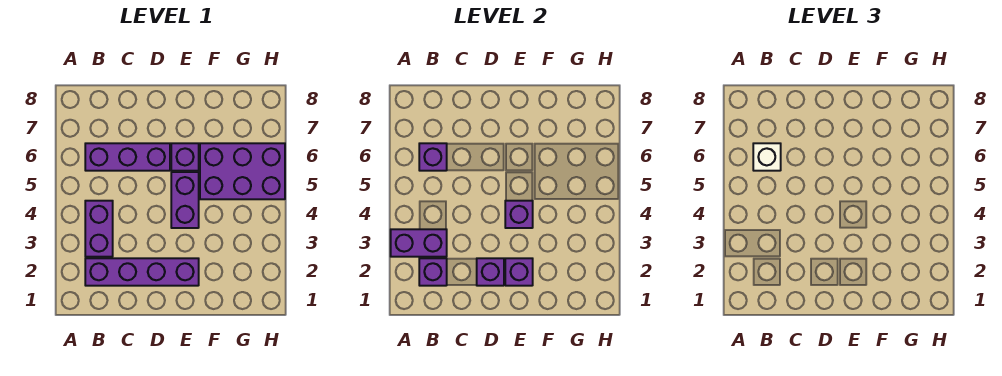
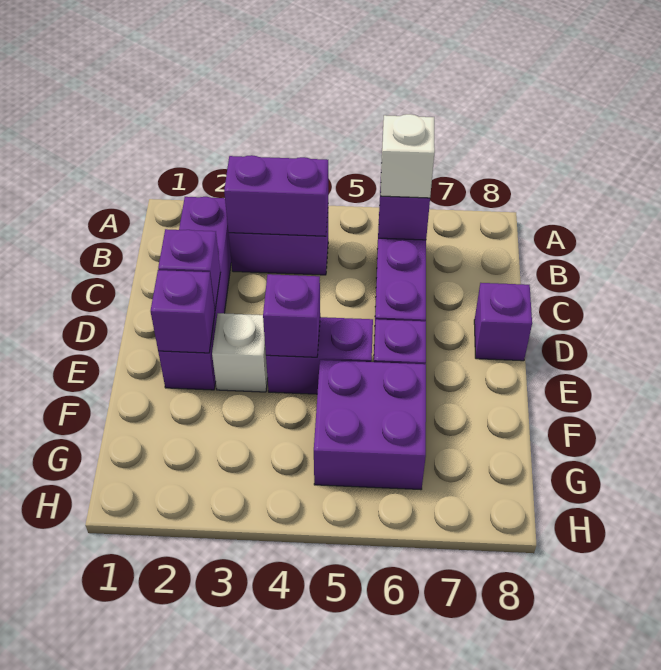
purple 1x2 brick [391,229,447,257] -> purple 1x2 brick turned to [224,155,328,236]
purple 1x1 brick [419,258,447,286] -> purple 1x1 brick moved to [474,283,532,361]
none -> white 1x1 brick [212,313,267,392]
purple 2x3 brick [200,143,285,199] -> purple 2x2 brick [314,360,426,490]

